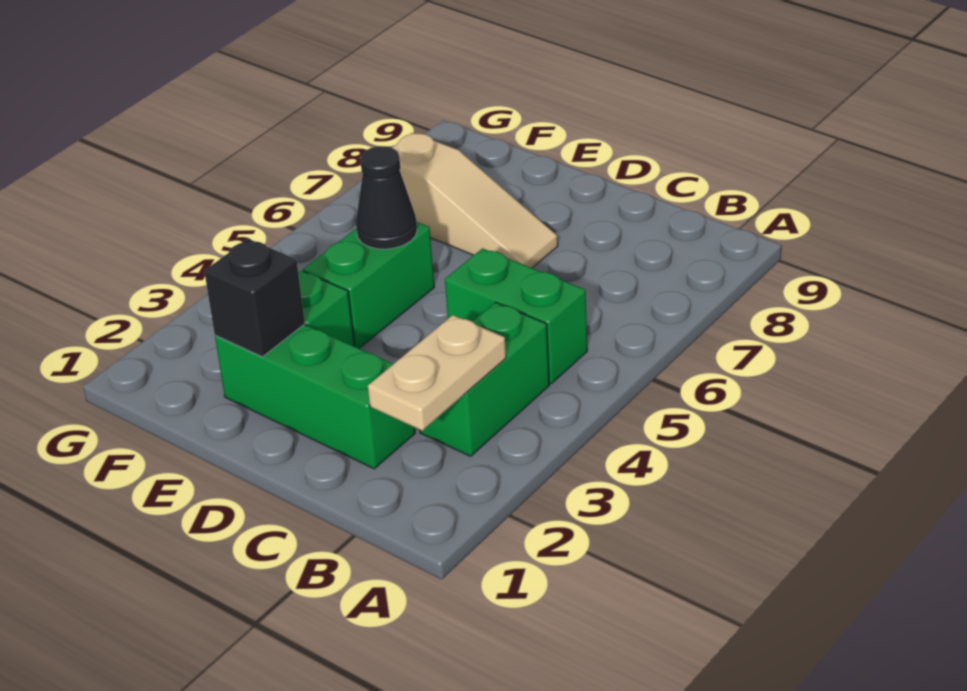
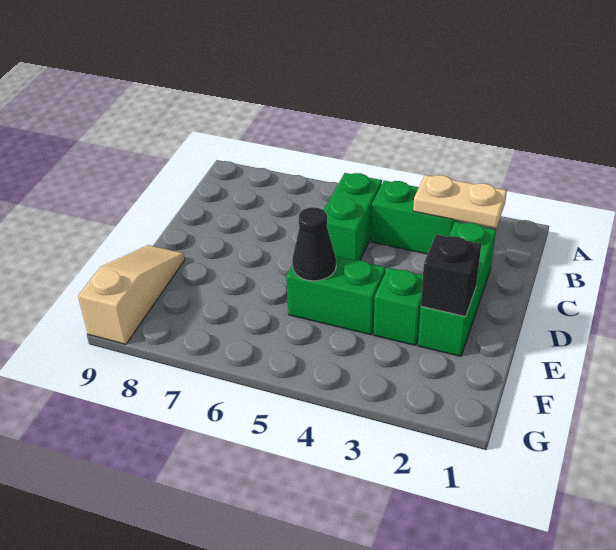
tan 1x3 slope [392,133,558,268] -> tan 1x3 slope moved to [78,245,185,344]

